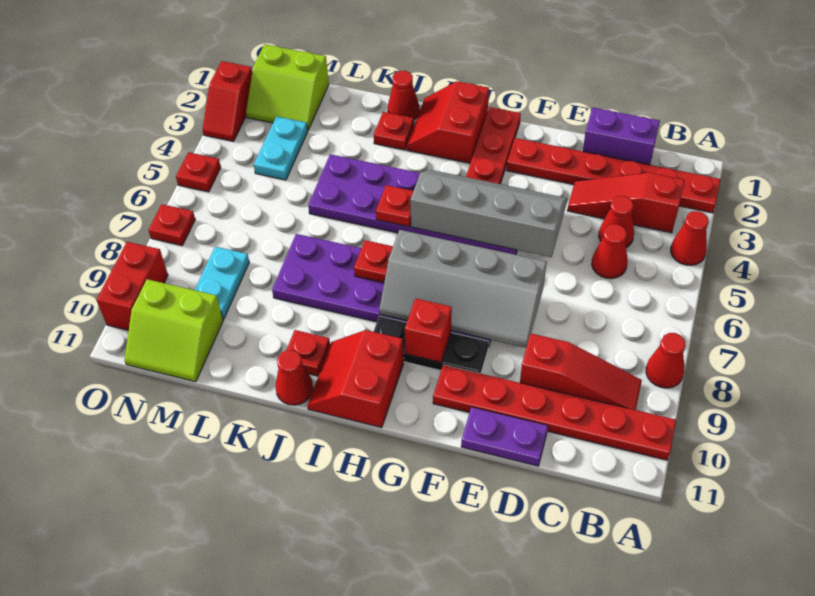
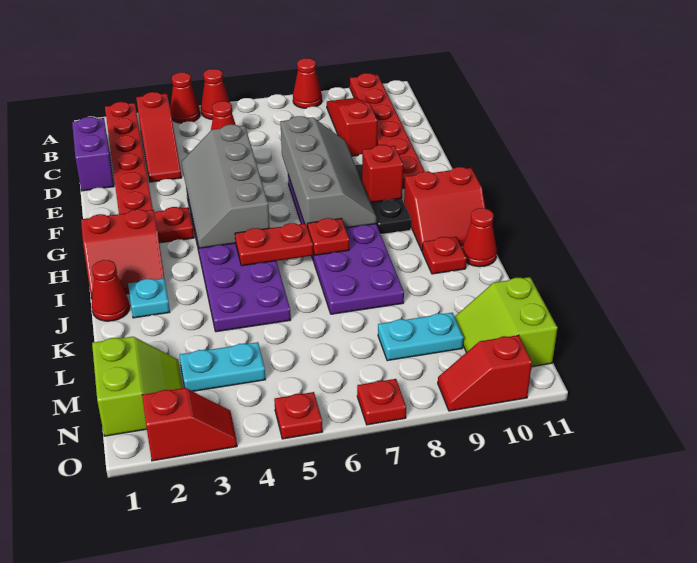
red 1x1 cone [599,196,634,248] -> red 1x1 cone moved to [201,69,230,119]
purple 1x2 plate [461,407,548,466] -> none
red 1x1 plate [376,185,413,227] -> red 1x2 plate [235,223,313,266]
red 1x1 plate [374,112,414,150] -> cyan 1x1 plate [128,278,170,318]
lime 2x2 slope [125,279,223,382] -> lime 2x2 slope turned to [455,277,557,367]
red 1x2 brick [97,242,168,330] -> red 1x2 slope [438,335,532,411]

